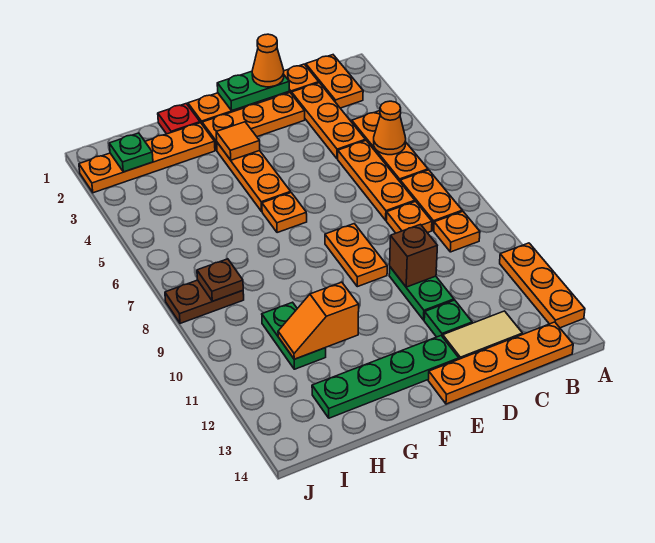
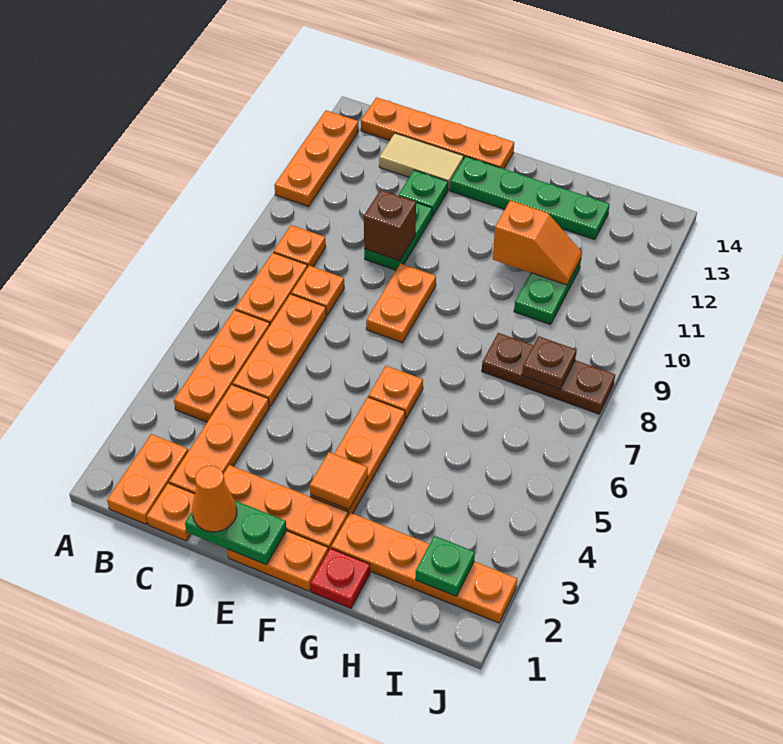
orange 1x1 cone [374,101,406,155] -> none
brown 1x2 plate [165,280,244,323] -> brown 1x3 plate [482,333,615,414]

